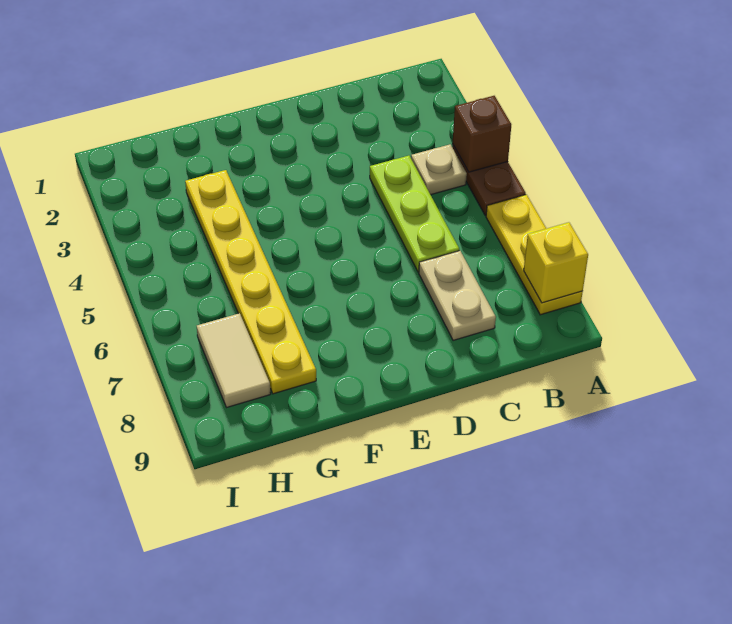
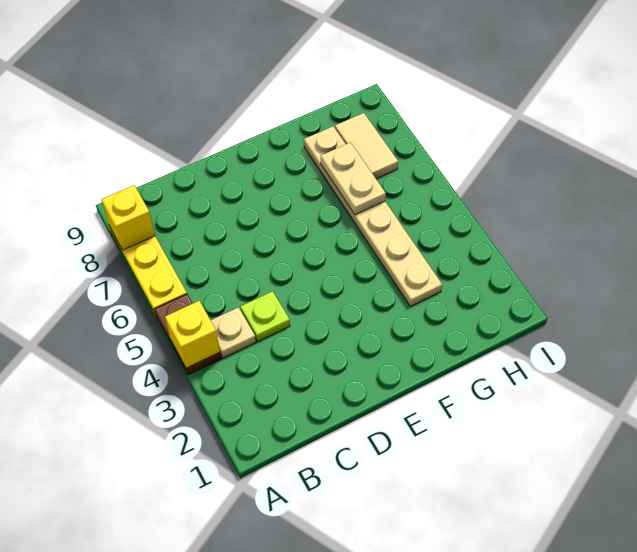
brown 1x1 brick [453,96,511,172] -> yellow 1x1 brick [165,301,220,368]
lime 1x3 plate [370,156,459,272] -> lime 1x1 plate [240,291,290,341]
tan 1x2 plate [419,251,496,341] -> tan 1x2 plate moved to [321,142,386,215]
yellow 1x6 plate [185,170,316,394] -> tan 1x6 plate [304,126,442,306]

